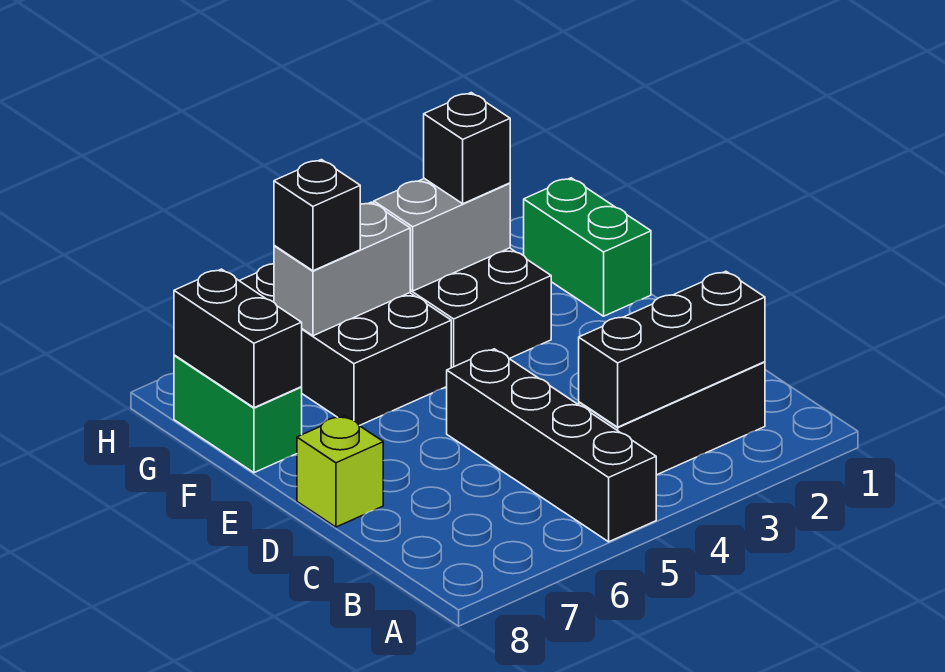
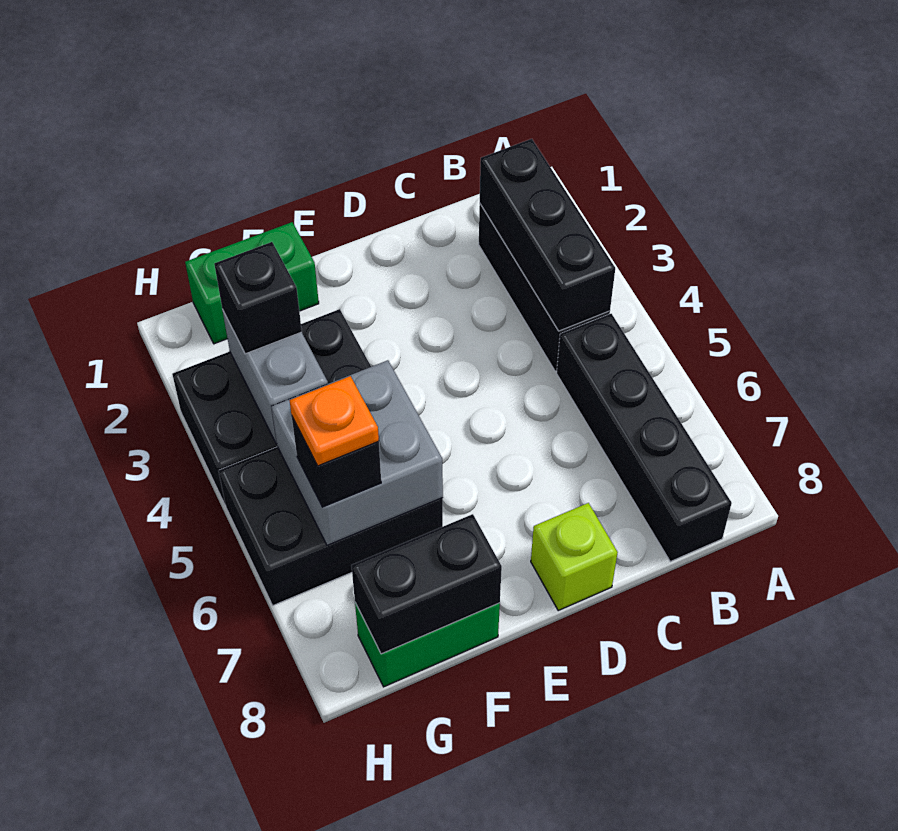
black 1x4 brick [447,349,656,542] -> black 1x4 brick turned to [556,314,732,562]
grey 1x2 brick [274,202,410,336] -> grey 2x2 brick [271,360,443,545]
none -> orange 1x1 plate [290,376,379,466]

